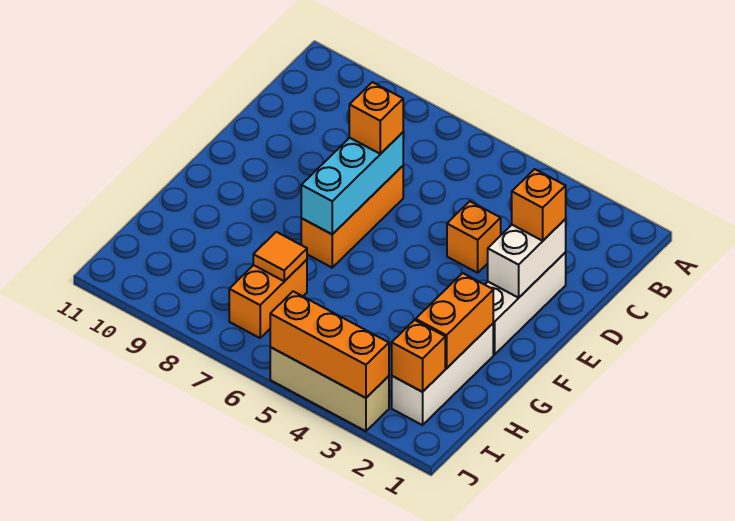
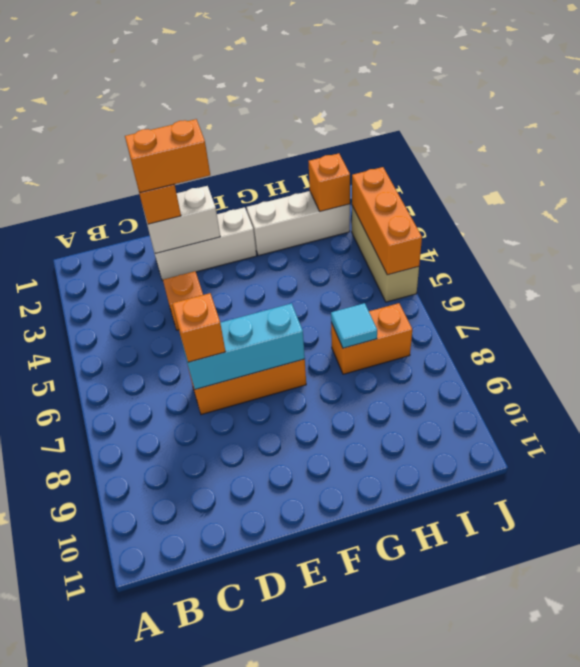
orange 1x2 brick [416,273,493,368] -> orange 1x2 brick moved to [125,119,210,193]
orange 1x1 tile [253,232,307,281] -> cyan 1x1 tile [331,303,377,348]

